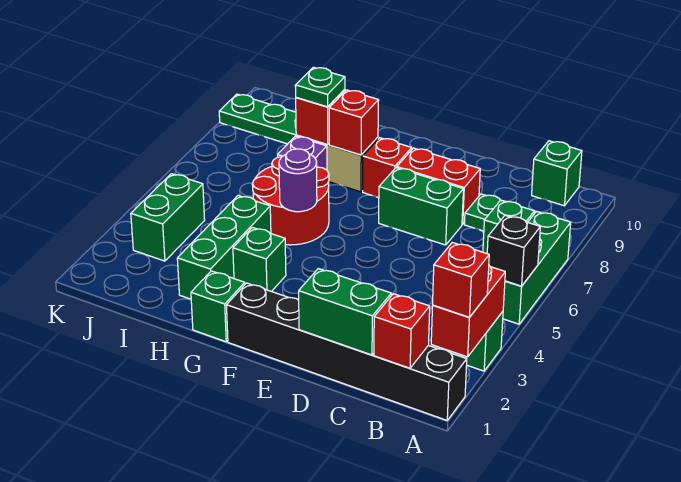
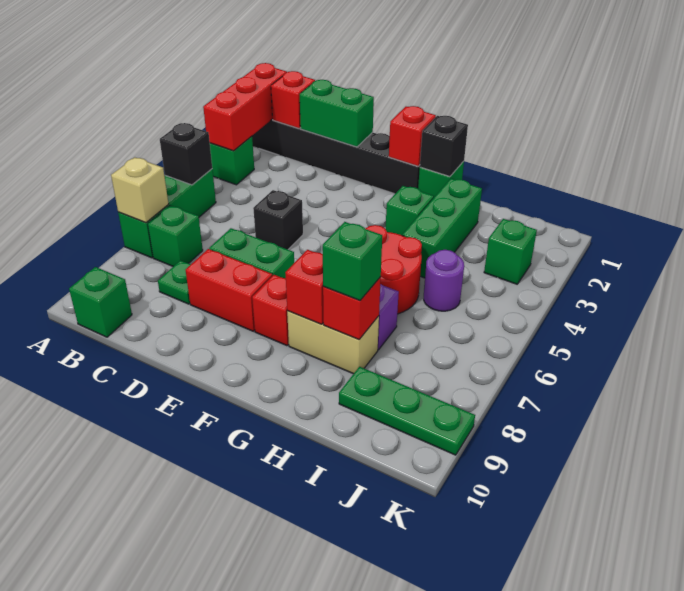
red 1x2 brick [431,266,505,357] -> red 1x3 brick [203,63,287,151]
red 1x1 brick [433,243,489,317] -> red 1x1 brick moved to [389,106,436,166]
none -> tan 1x1 brick [111,157,168,223]
none -> black 1x1 brick [253,190,303,249]
none -> black 1x1 brick [420,116,468,177]
purple 1x1 round brick [279,149,317,212] -> purple 1x1 round brick moved to [424,250,464,311]
green 1x1 plate [295,67,345,107] -> green 1x1 brick [323,222,382,300]
green 1x2 brick [131,174,205,261] -> green 1x1 brick [484,219,537,284]

